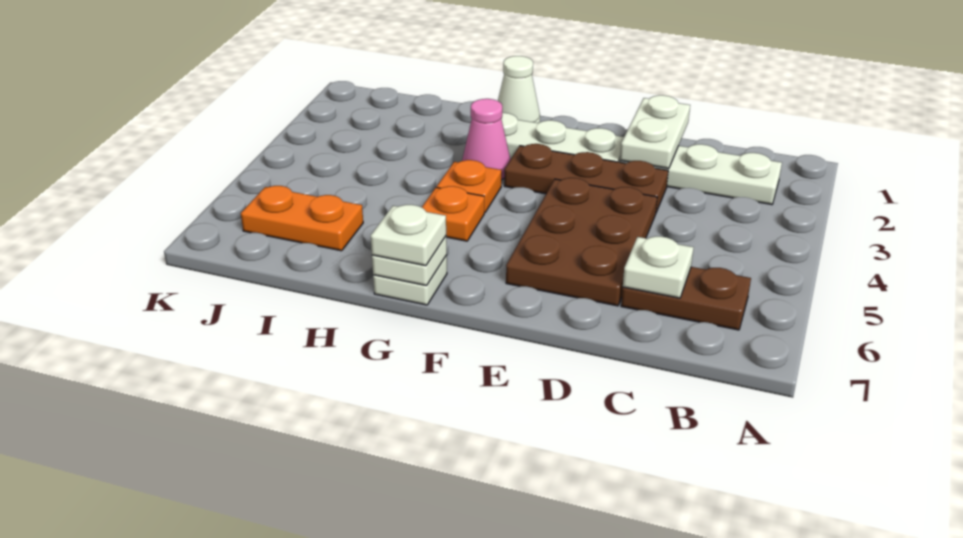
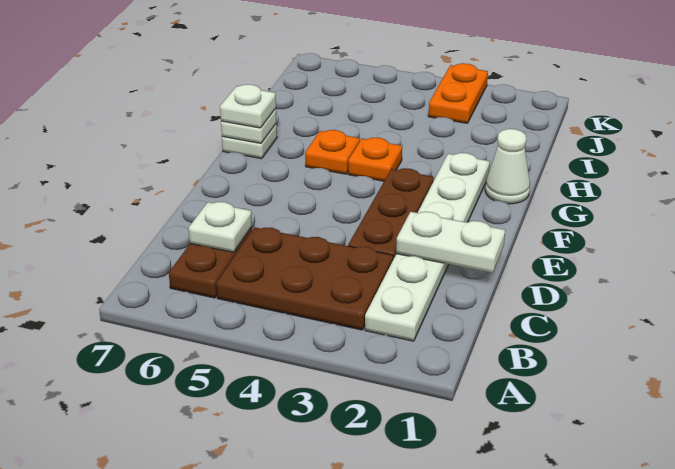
brown 2x3 plate [506,178,657,306] -> brown 2x3 plate moved to [216,227,393,330]
pink 1x1 cone [462,99,510,180] -> none
orange 1x2 plate [241,186,363,251] -> orange 1x2 plate moved to [428,63,488,123]

